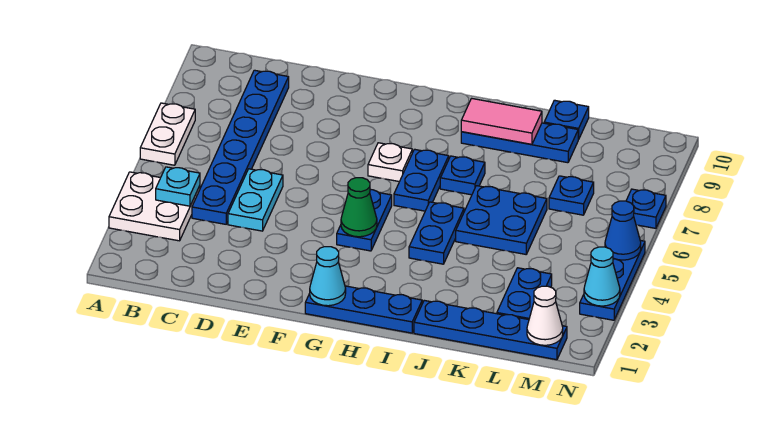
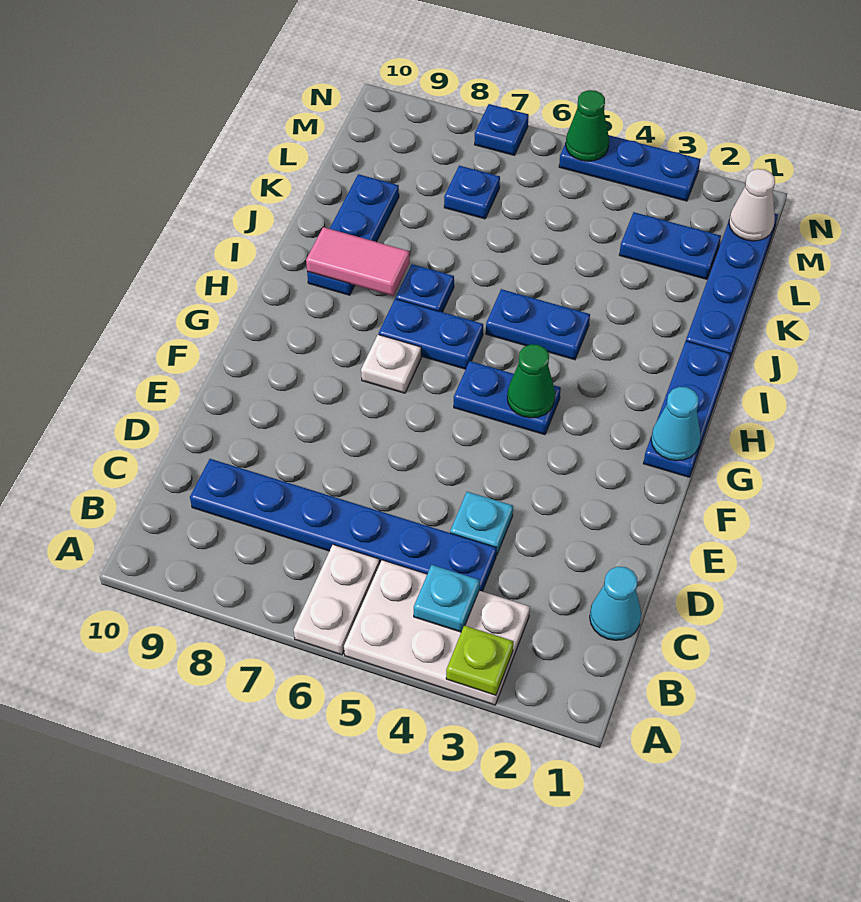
white 2x2 plate [109,172,200,241] -> white 2x3 plate [344,560,530,705]
none -> lime 1x1 plate [446,626,513,695]
white 1x2 plate [140,103,195,165] -> white 1x2 plate turned to [294,545,380,655]
cyan 1x2 plate [228,169,283,231] -> cyan 1x1 plate [450,492,513,556]
pink 1x2 tile [461,98,542,144] -> pink 1x2 tile turned to [306,227,410,296]
blue 2x2 plate [456,186,547,254] -> none
blue 1x1 plate [544,100,589,139] -> none
cyan 1x1 cone [584,247,620,306] -> cyan 1x1 cone moved to [590,567,641,640]
blue 1x1 cone [605,201,641,260] -> green 1x1 cone [566,90,609,161]

